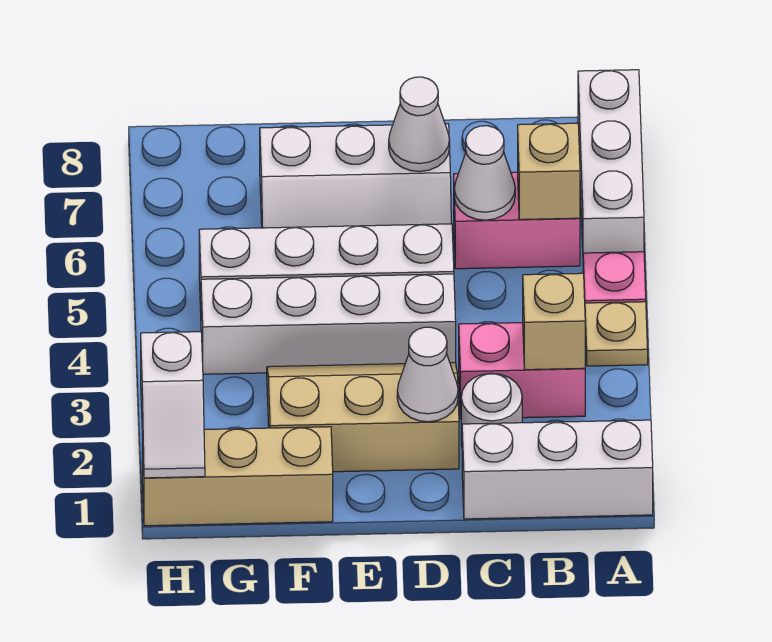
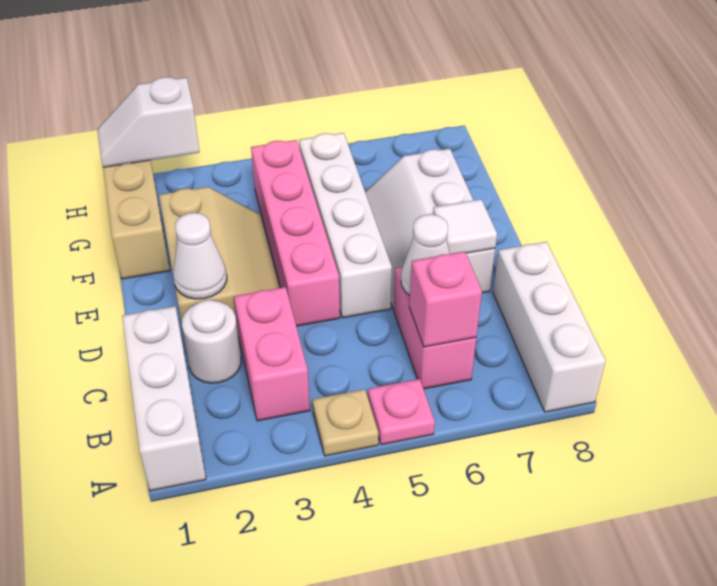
white 1x3 brick [578,70,644,253] -> white 1x3 brick turned to [493,242,606,412]
tan 1x1 brick [523,273,585,370] -> none
tan 1x1 brick [518,123,580,220] -> pink 1x1 brick [409,252,482,347]
white 1x4 brick [201,274,456,374] -> pink 1x4 brick [251,140,340,326]
white 1x1 cone [389,77,450,172] -> white 1x1 tile [433,199,497,254]

